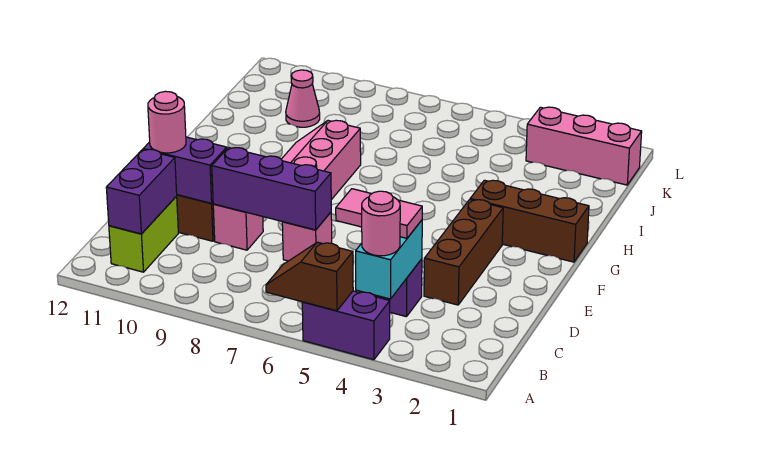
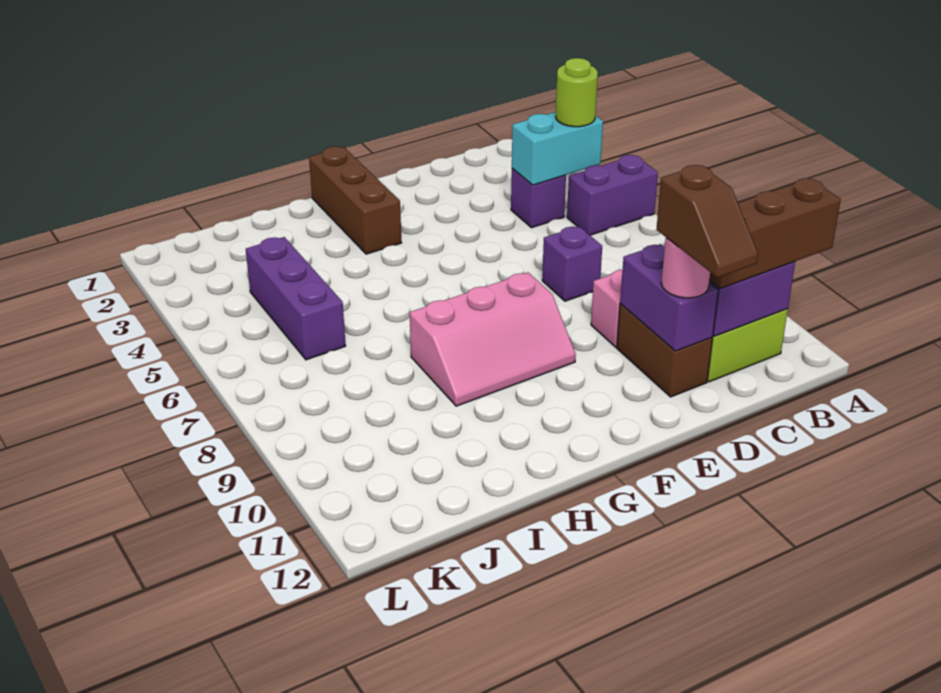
purple 1x2 brick [302,291,390,360] -> purple 1x2 brick turned to [567,155,658,235]
brown 1x2 slope [266,242,353,311] -> brown 1x2 slope moved to [656,165,758,278]
pink 1x1 round brick [362,191,400,256] -> lime 1x1 round brick [556,58,598,127]
pink 1x2 tile [336,189,422,238] -> none
brown 1x3 brick [424,200,503,305] -> brown 1x3 brick moved to [710,178,841,288]
pink 1x1 brick [282,212,332,261] -> purple 1x1 brick [542,226,602,301]
purple 1x3 brick [212,148,331,230] -> purple 1x3 brick moved to [246,237,345,360]
pink 1x1 cone [286,70,320,127] -> none
pink 1x3 brick [526,107,642,185] -> none

